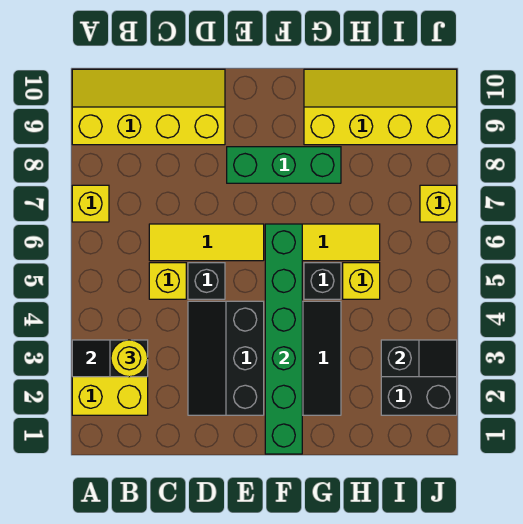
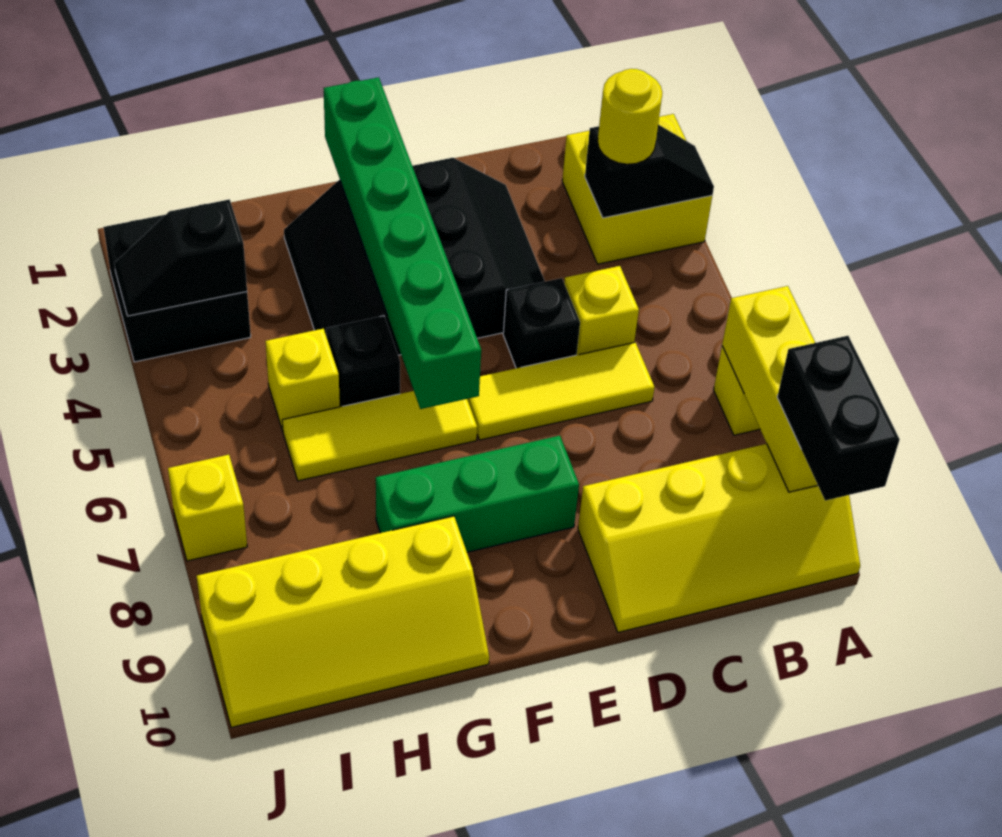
none -> yellow 1x3 brick [722,286,818,492]
none -> black 1x2 brick [777,336,900,501]

